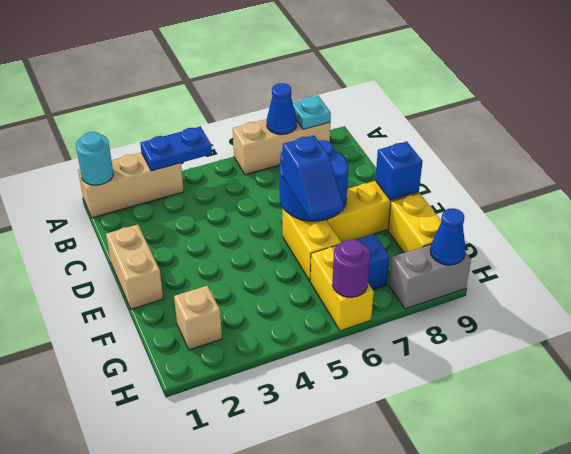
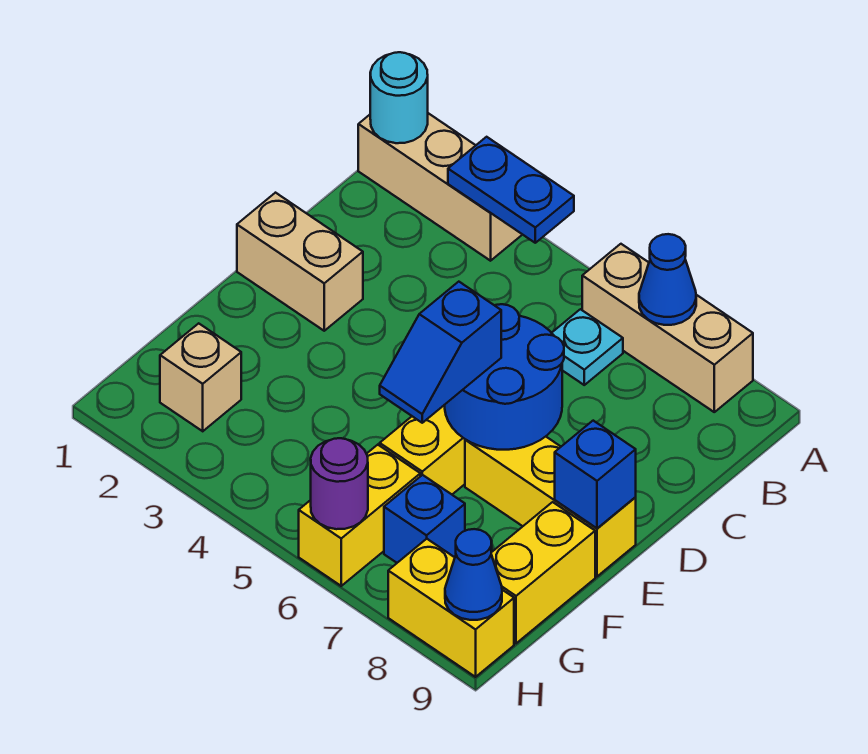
cyan 1x1 plate [293,96,331,129] -> cyan 1x1 plate moved to [552,309,623,385]
tan 1x2 brick [106,225,163,309] -> tan 1x2 brick turned to [237,193,363,331]
grey 1x2 brick [389,244,471,309] -> yellow 1x2 brick [388,539,514,677]

